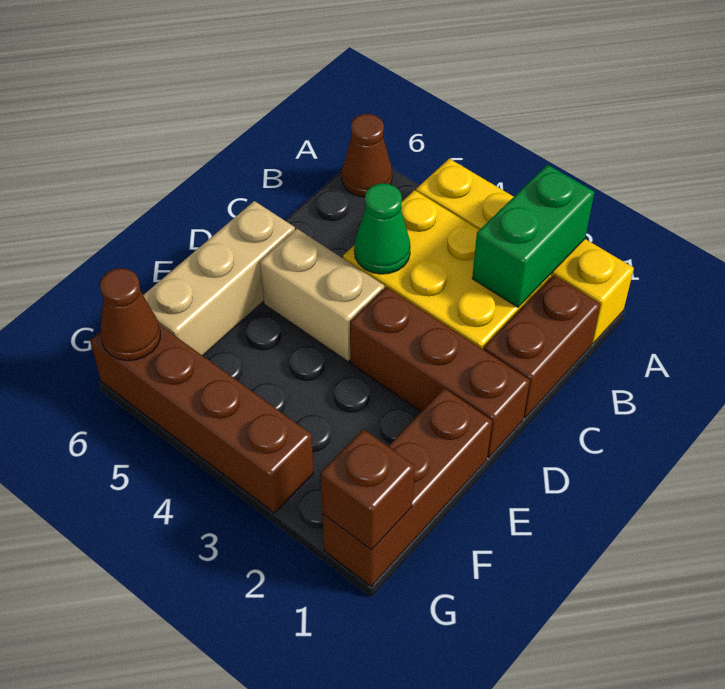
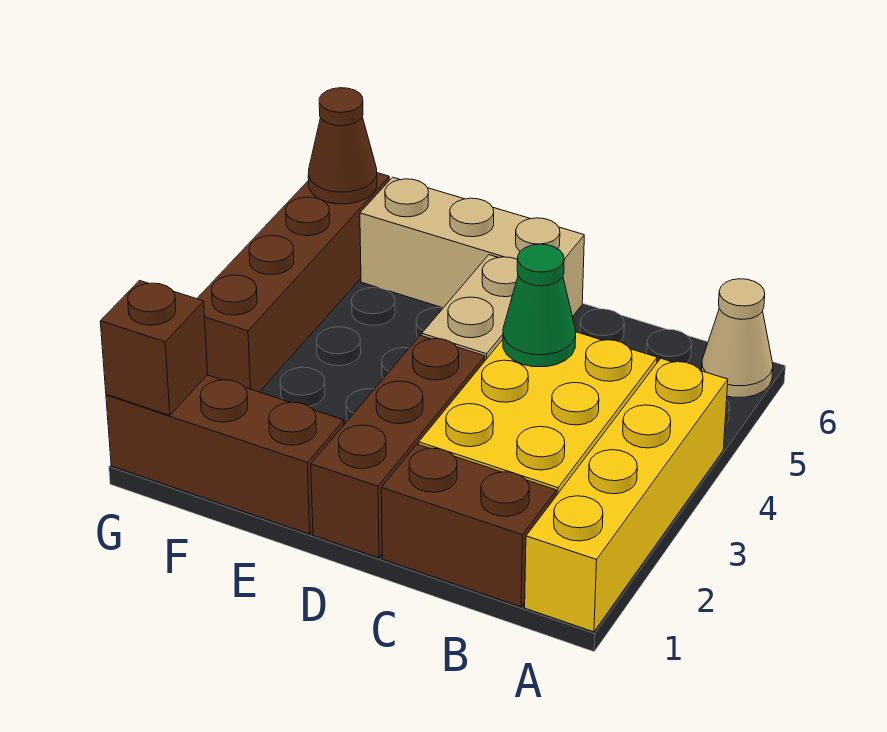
green 1x2 brick [472,165,594,307] -> none
brown 1x1 cone [342,114,392,197] -> tan 1x1 cone [701,279,773,397]

